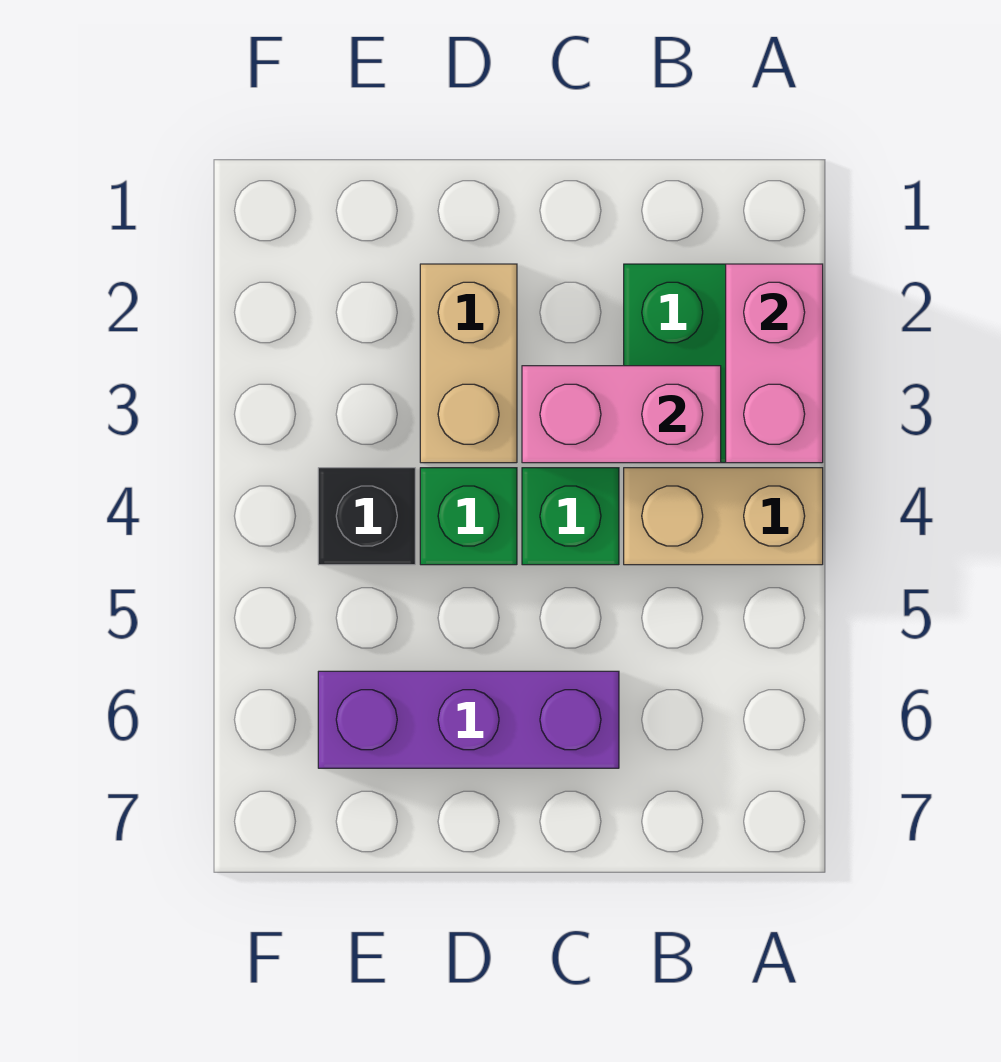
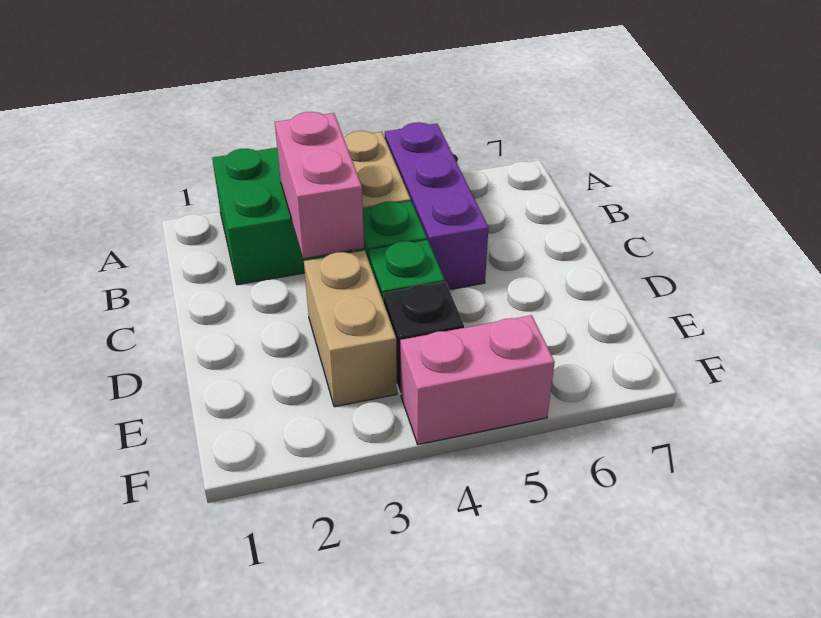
pink 1x2 brick [726,264,823,463] -> pink 1x2 brick moved to [400,315,555,445]
purple 1x3 brick [318,671,619,768] -> purple 1x3 brick moved to [385,122,488,290]
tan 1x2 brick [420,264,517,463] -> tan 1x2 brick turned to [304,251,397,407]

